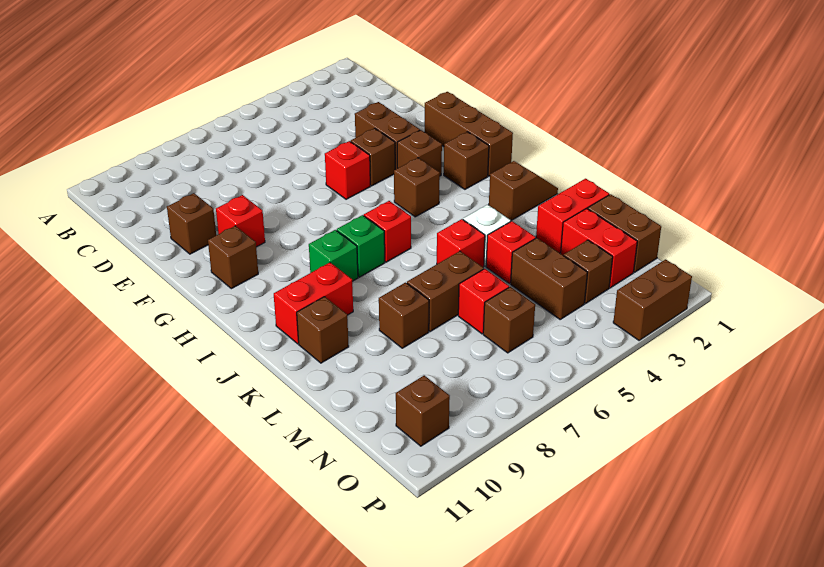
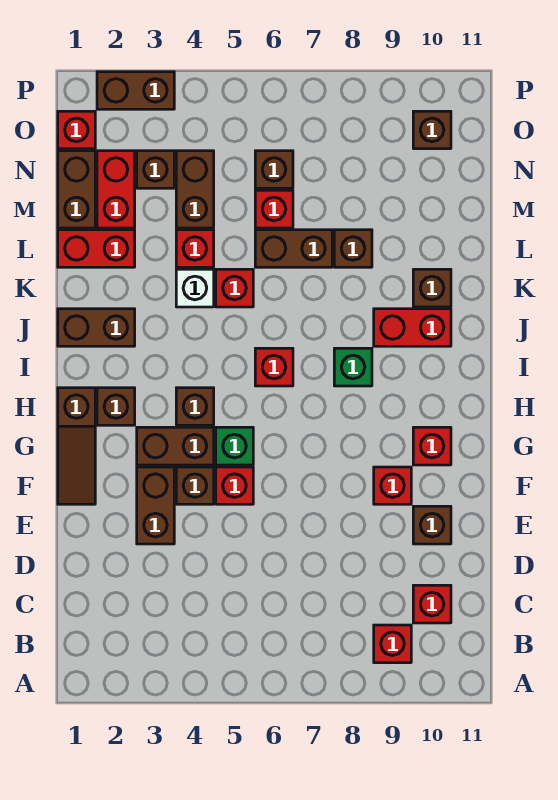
none -> red 1x1 brick [374,625,411,663]
none -> red 1x1 brick [413,585,451,623]
brown 1x3 brick [425,92,513,176] -> brown 1x3 slope [58,388,95,504]
brown 1x1 brick [397,130,442,176] -> brown 1x2 brick [137,427,214,465]
brown 1x1 brick [208,226,258,289] -> red 1x1 brick [413,427,451,465]
green 1x1 brick [337,215,385,277] -> green 1x1 brick moved to [216,427,253,465]
brown 1x2 slope [489,161,558,221] -> brown 1x2 brick [58,309,135,346]
none -> red 1x1 brick [58,111,95,149]

